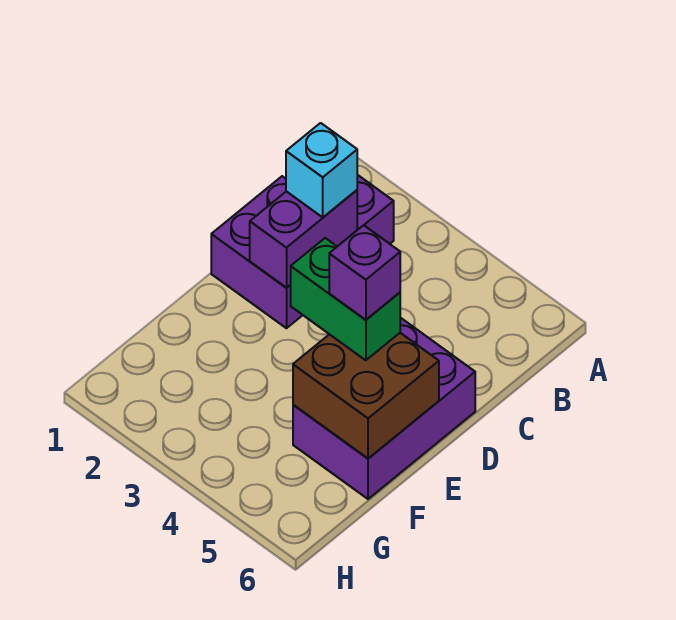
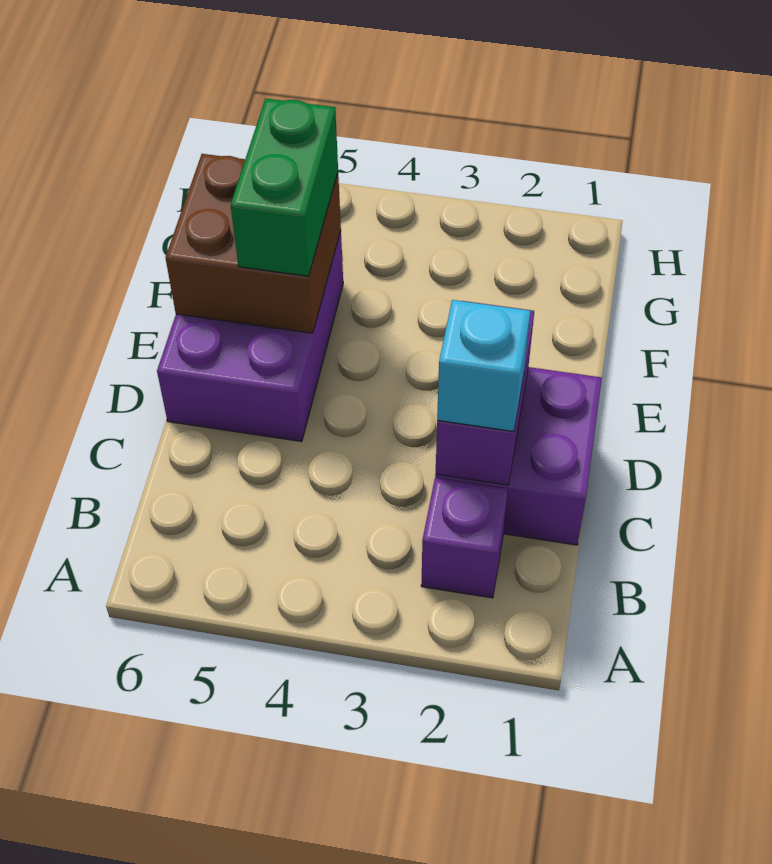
green 1x2 brick [291,238,400,360] -> green 1x2 brick turned to [231,98,338,276]
purple 1x1 brick [329,225,400,320] -> none

